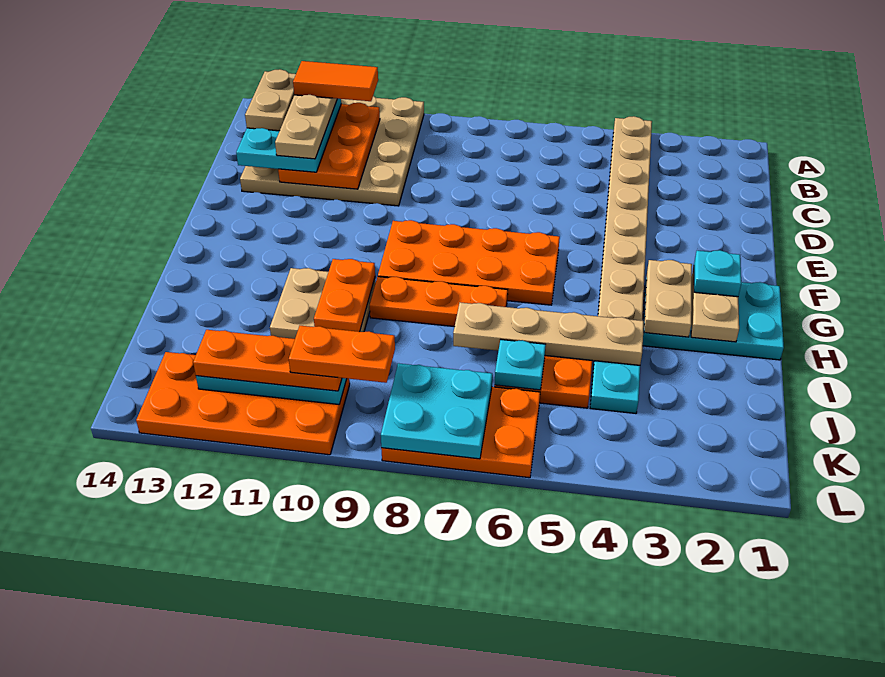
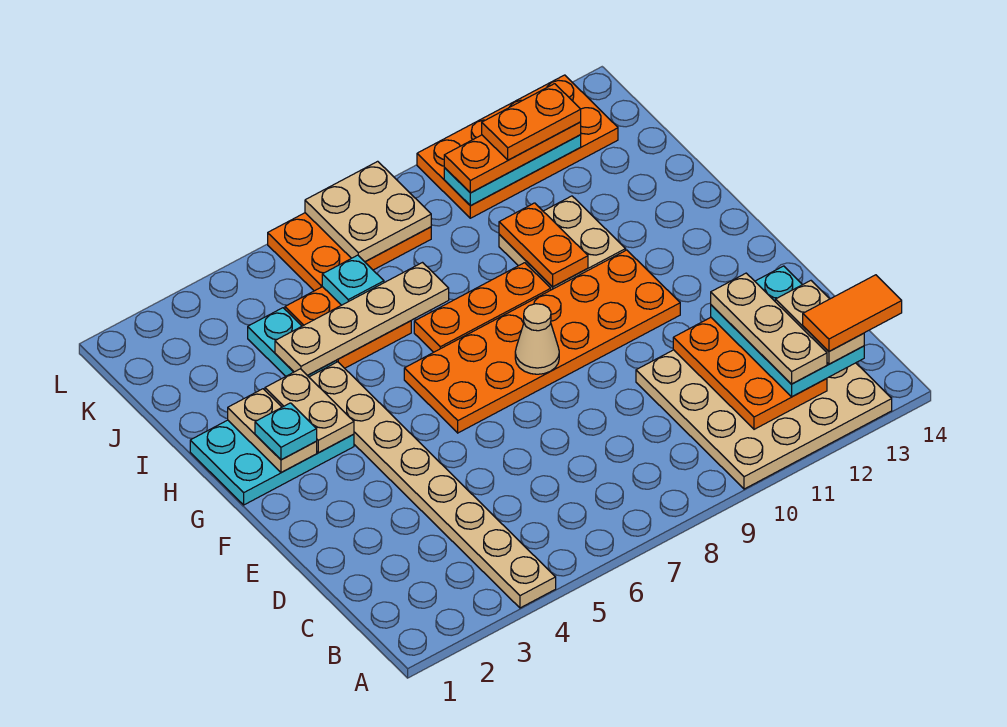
orange 1x2 tile [293,61,378,101] -> orange 1x2 tile moved to [803,275,902,351]
orange 2x4 plate [378,220,560,305] -> orange 2x6 plate [404,250,680,433]
none -> tan 1x1 cone [515,304,559,374]
cyan 2x2 plate [381,363,492,459] -> tan 2x2 plate [305,161,431,262]
orange 1x2 plate [289,326,395,383] -> orange 1x2 plate moved to [482,84,581,160]

